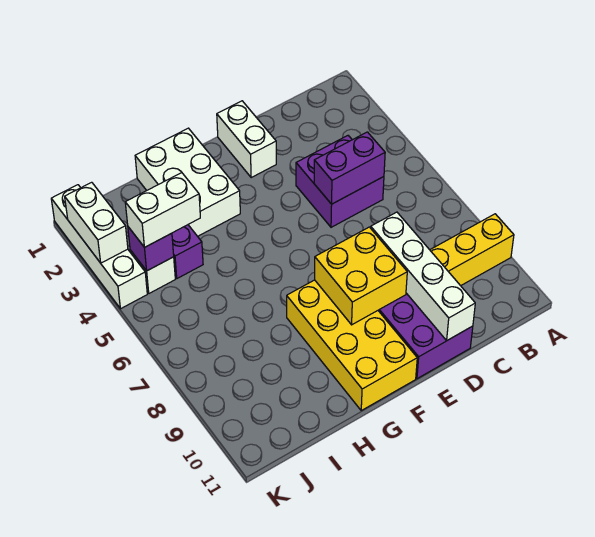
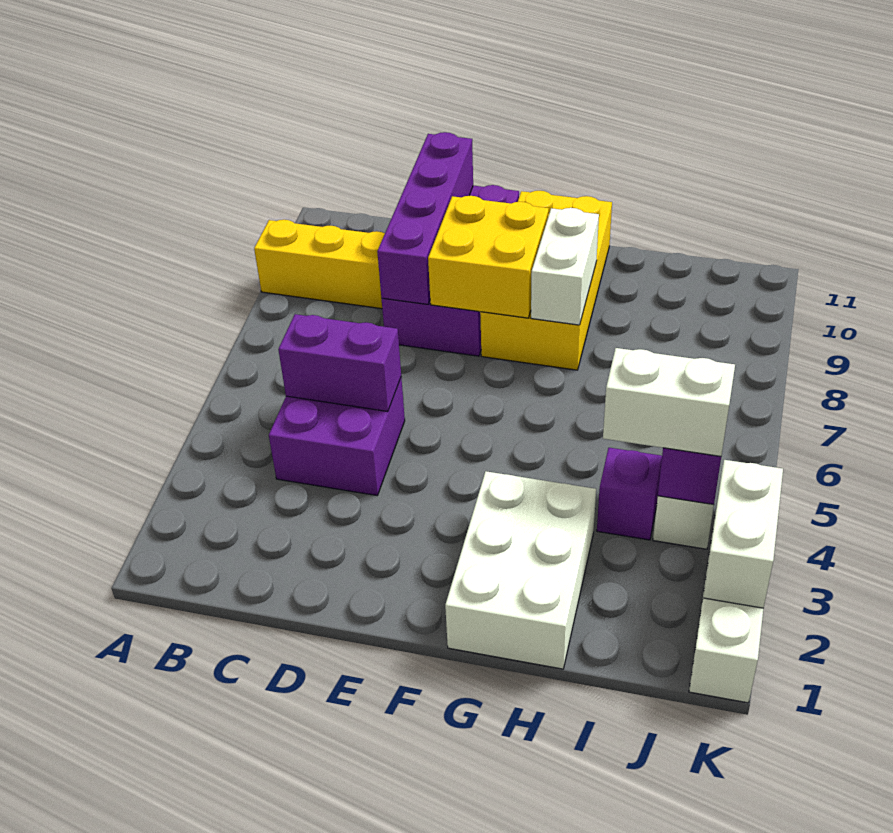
white 1x4 brick [371,212,475,340] -> purple 1x4 brick [377,132,473,304]
white 1x2 brick [217,101,276,177] -> white 1x2 brick moved to [531,208,599,325]

